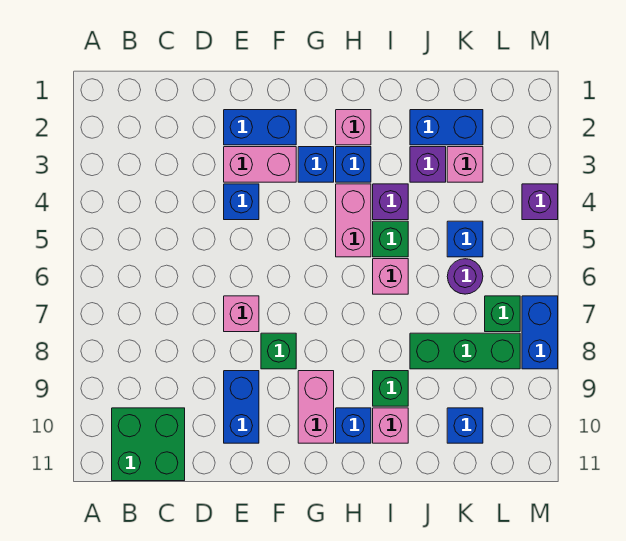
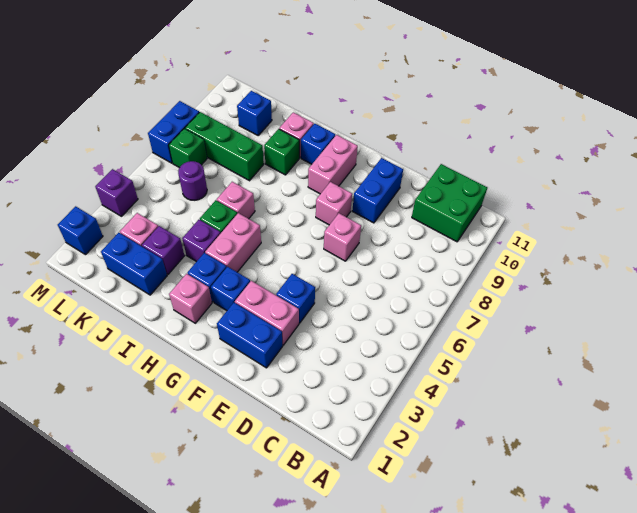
green 1x1 brick [261,333,296,369] -> pink 1x1 brick [316,182,352,225]
blue 1x1 brick [447,221,483,257] -> blue 1x1 brick moved to [58,206,103,255]

